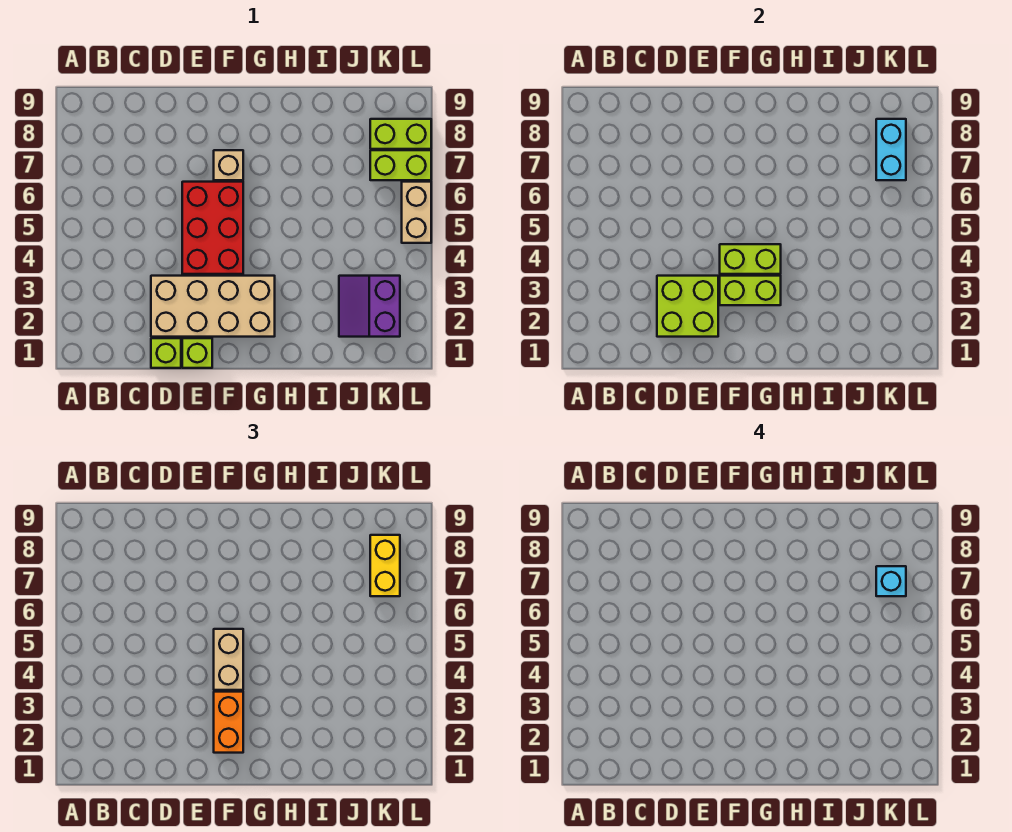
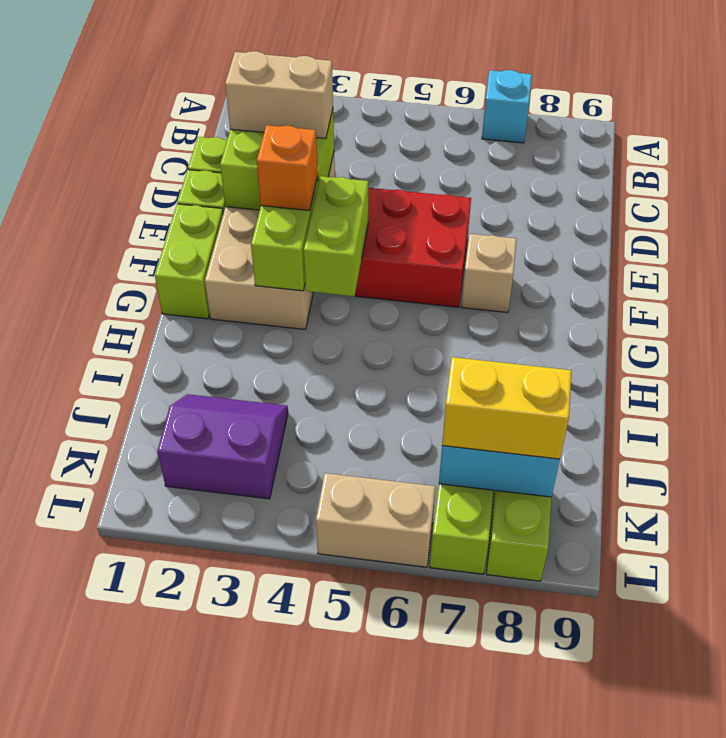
none -> lime 1x2 brick [155,204,223,319]
orange 1x2 brick [214,692,243,753] -> orange 1x1 brick [257,125,318,210]
tan 1x2 brick [214,629,243,690] -> tan 1x2 brick moved to [225,51,333,138]
cyan 1x1 brick [876,566,906,596] -> cyan 1x1 brick moved to [482,70,532,143]

